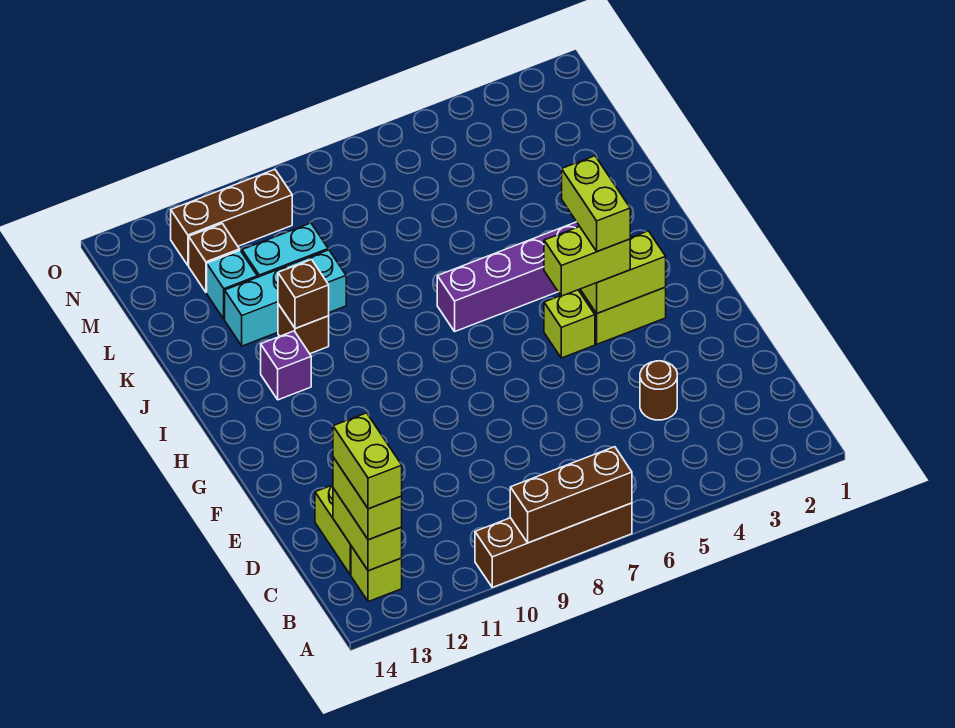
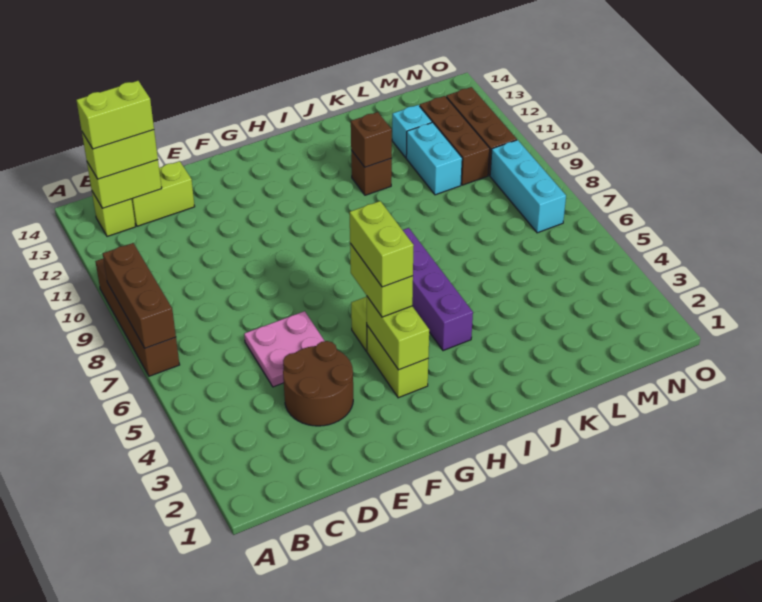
brown 1x1 round brick [640,361,677,420] -> brown 2x2 round brick [283,341,353,426]
none -> pink 2x2 plate [244,311,324,387]
lime 1x2 brick [562,156,630,252] -> lime 1x2 brick turned to [350,201,414,287]
purple 1x1 brick [261,331,311,400] -> none
cyan 1x3 brick [225,250,346,346] -> cyan 1x3 brick moved to [490,140,566,233]
brown 1x1 brick [189,224,240,292] -> brown 1x3 brick [420,96,490,185]

